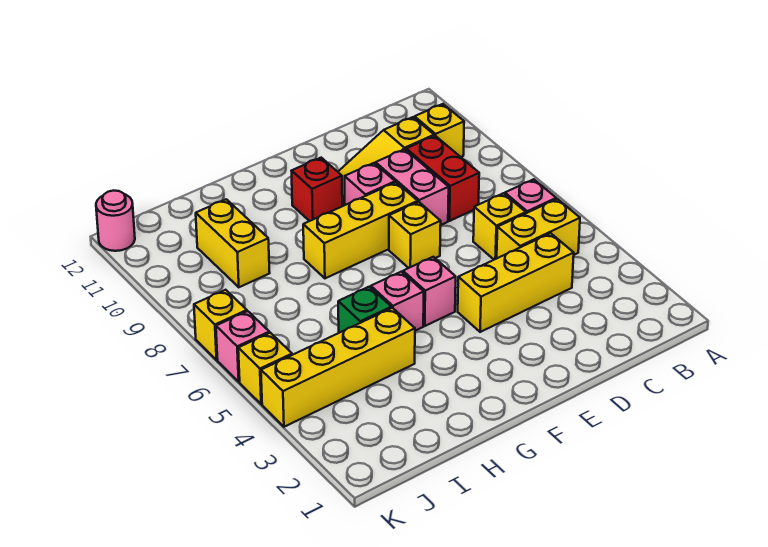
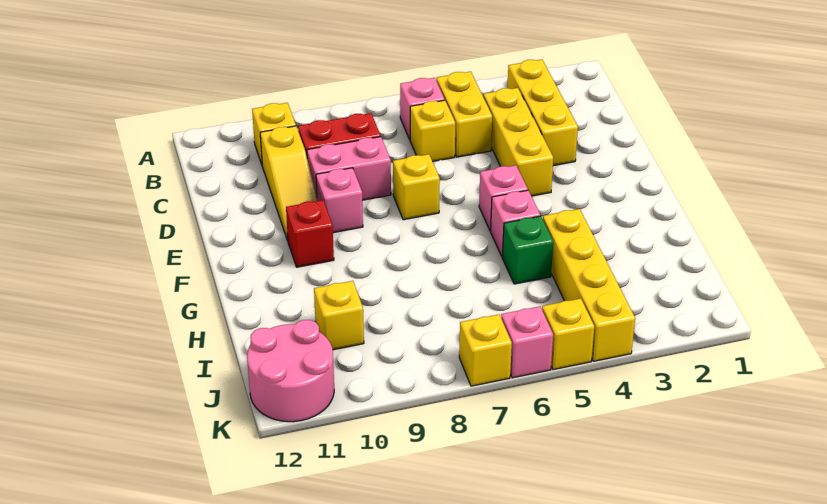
yellow 1x3 brick [303,182,418,278] -> yellow 1x3 brick moved to [507,59,578,166]
yellow 1x2 brick [196,199,270,287] -> yellow 1x1 brick [314,281,364,350]
pink 1x1 round brick [96,191,135,251] -> pink 2x2 round brick [247,320,334,422]

